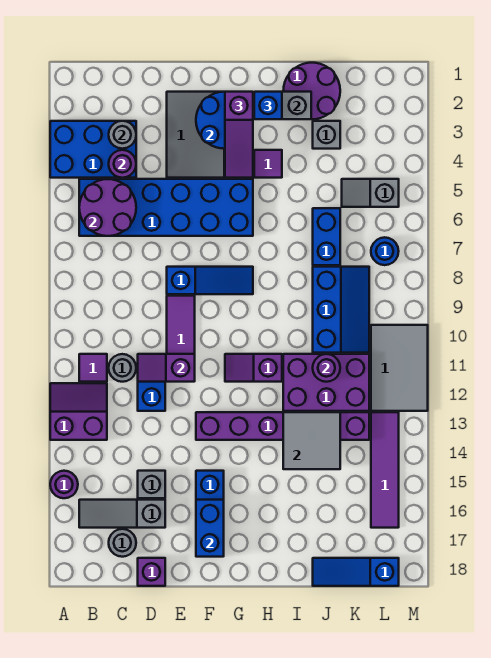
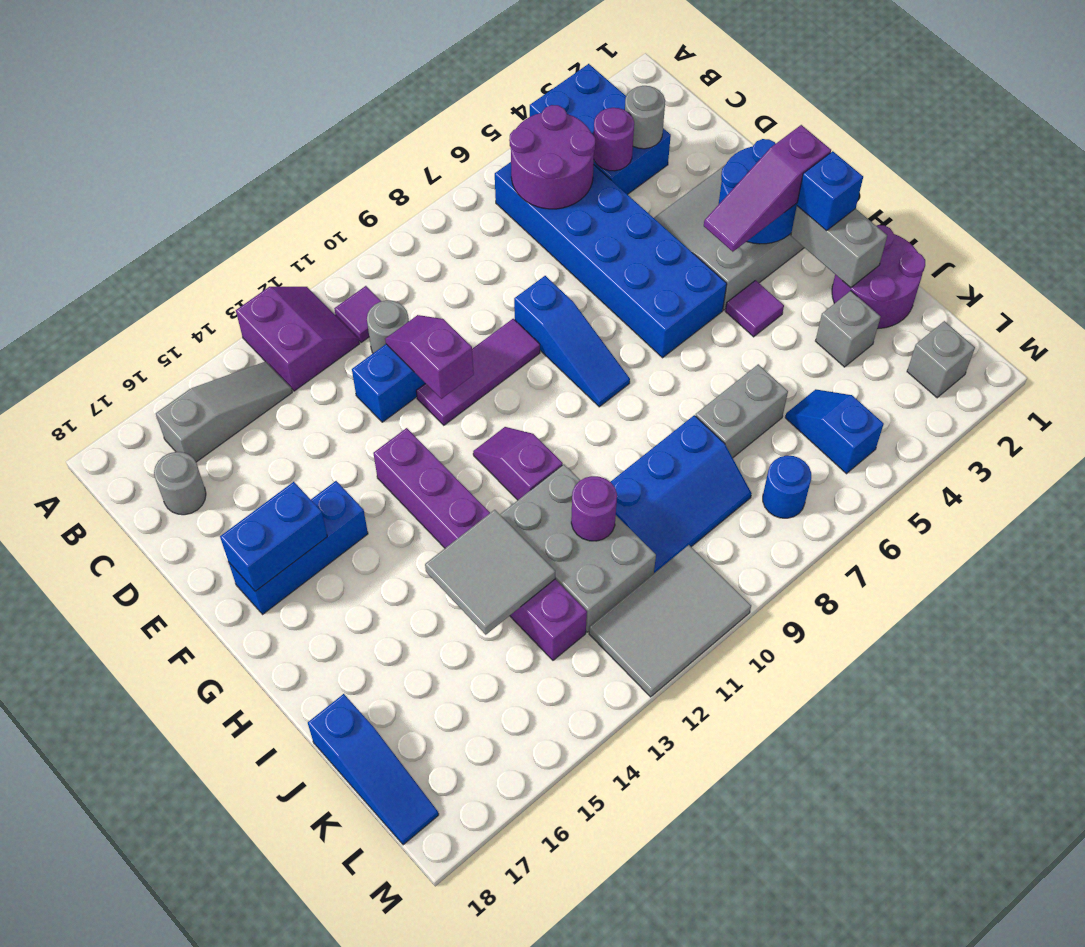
purple 1x1 round brick [50,471,78,498] -> none
grey 1x3 slope [79,500,165,528] -> grey 1x3 slope turned to [156,362,292,462]
grey 1x1 brick [138,471,165,498] -> grey 1x1 brick moved to [907,321,975,398]
purple 1x1 brick [138,558,165,586] -> none
purple 2x3 brick [283,354,369,411] -> grey 2x3 brick [500,464,656,632]
blue 1x2 brick [313,208,340,265] -> grey 1x2 brick [696,364,788,458]
blue 1x3 slope [313,558,399,586] -> blue 1x3 slope turned to [308,694,439,845]
grey 1x2 slope [342,179,399,207] -> blue 1x2 slope [785,389,884,474]
purple 1x4 tile [371,412,399,528] -> none

